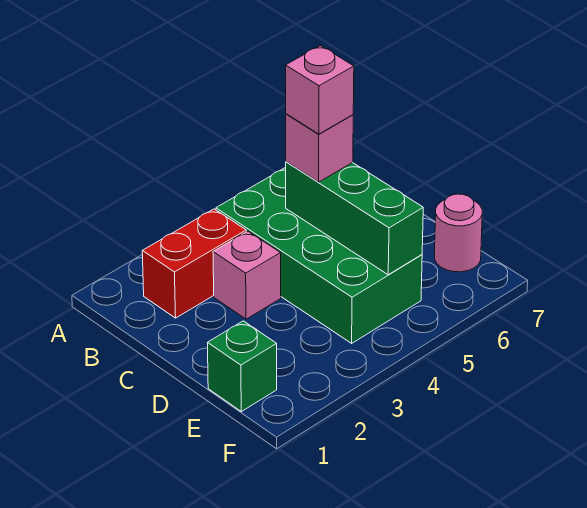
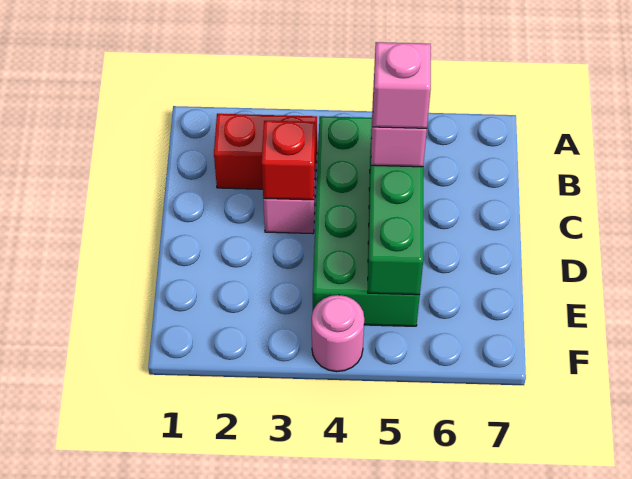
none -> red 1x1 brick [262,121,315,200]
green 1x1 brick [208,321,277,411] -> none
pink 1x1 round brick [435,194,482,272] -> pink 1x1 round brick moved to [312,295,364,372]

